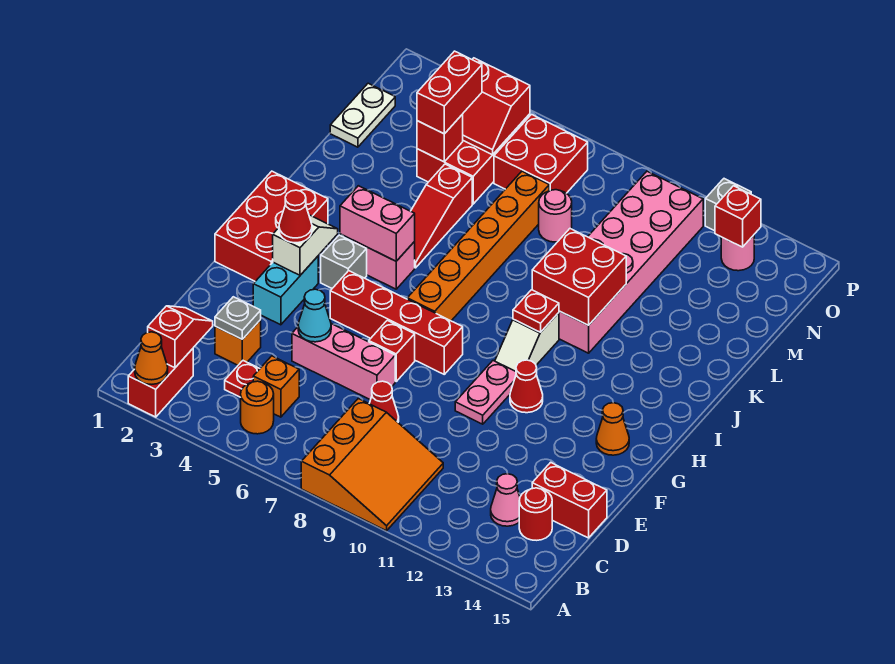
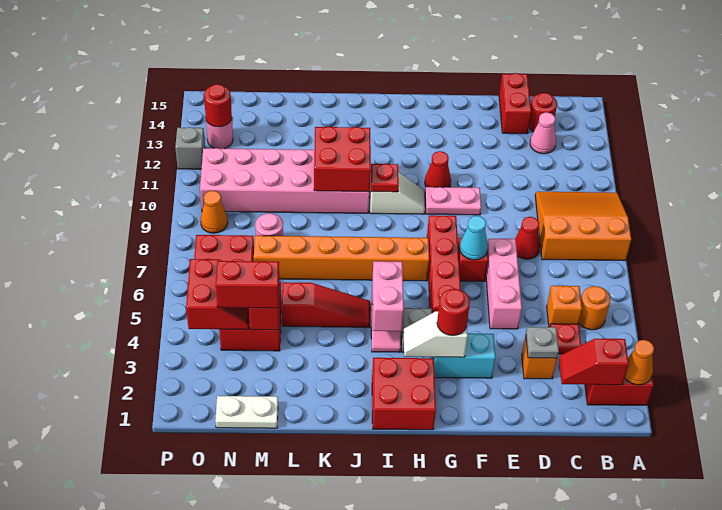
cyan 1x1 cone [298,289,331,342] -> cyan 1x1 cone moved to [460,216,488,260]
red 2x3 brick [215,171,328,281] -> red 2x2 brick [372,358,436,430]
red 1x1 cone [279,190,312,243] -> red 1x1 round brick [437,289,470,336]
orange 1x1 cone [596,403,629,455] -> orange 1x1 cone moved to [201,191,228,233]
red 1x1 brick [715,186,761,247] -> red 1x1 round brick [204,84,232,127]

